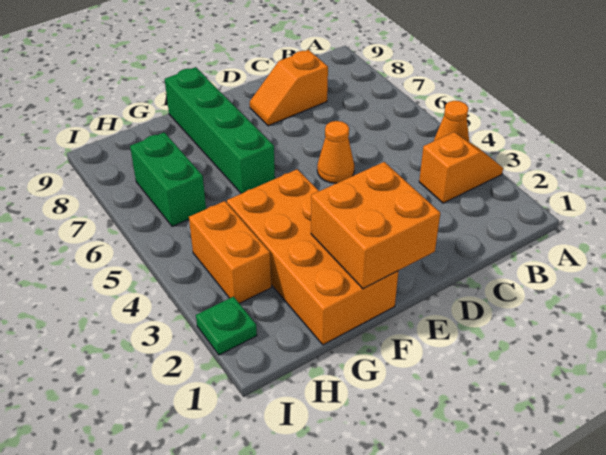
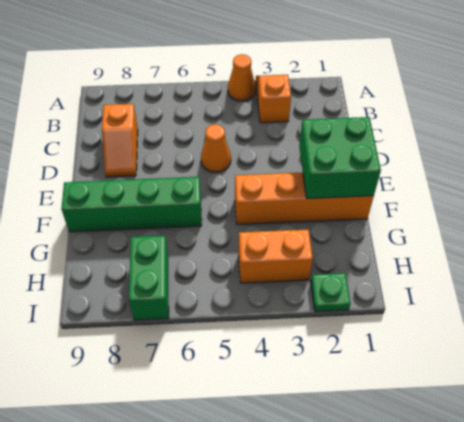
orange 2x2 brick [311,162,440,289] -> green 2x2 brick [299,117,381,199]
orange 2x4 brick [227,169,399,345] -> orange 1x4 brick [235,173,374,225]
green 1x2 brick [130,132,206,227] -> green 1x2 brick turned to [129,236,169,320]

